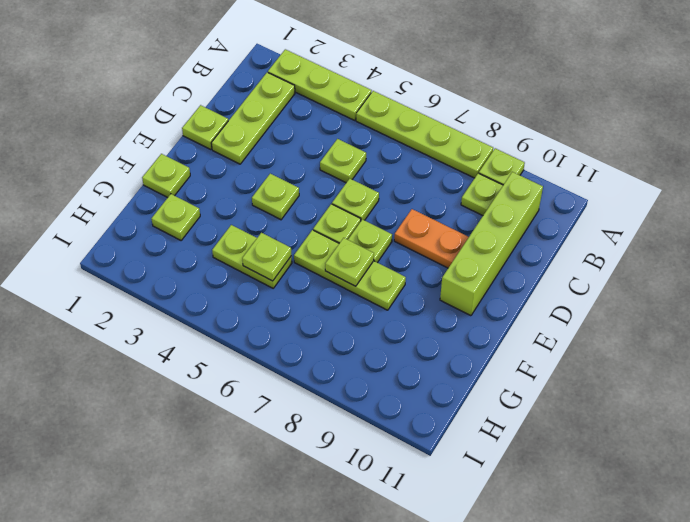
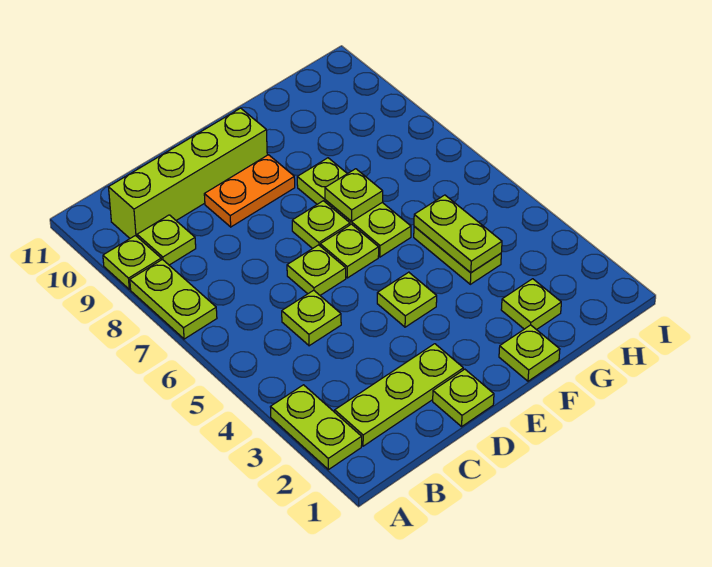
lime 1x3 plate [268,49,372,120] -> lime 1x2 plate [271,385,362,470]
lime 1x4 plate [356,91,493,178] -> lime 1x2 plate [130,260,217,339]
orange 1x2 plate [394,209,469,268] -> orange 1x2 plate turned to [204,155,295,227]
lime 1x1 plate [242,233,291,281] -> lime 1x2 plate [414,195,502,273]

